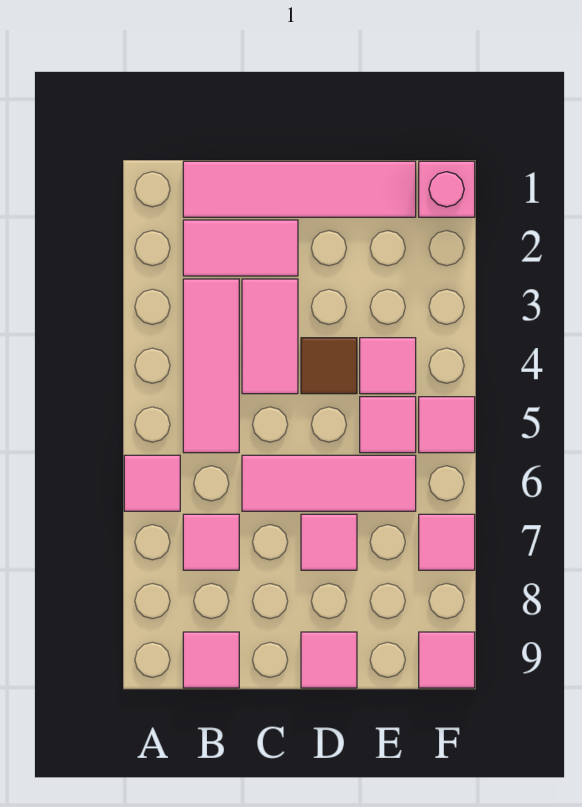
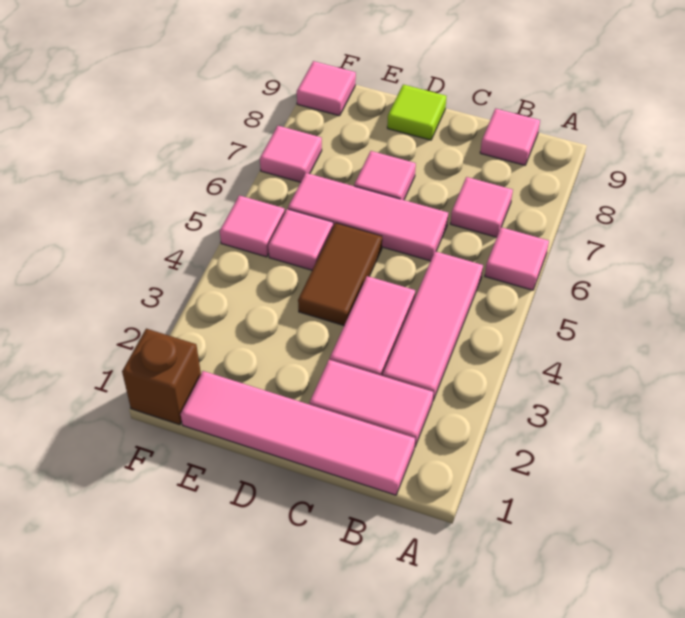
brown 1x1 tile [301,338,357,394] -> brown 1x2 tile [298,223,382,325]
pink 1x1 tile [301,632,357,688] -> lime 1x1 tile [387,85,446,140]
pink 1x1 tile [360,338,416,394] -> none
pink 1x1 brick [419,161,475,217] -> brown 1x1 brick [122,329,201,425]

